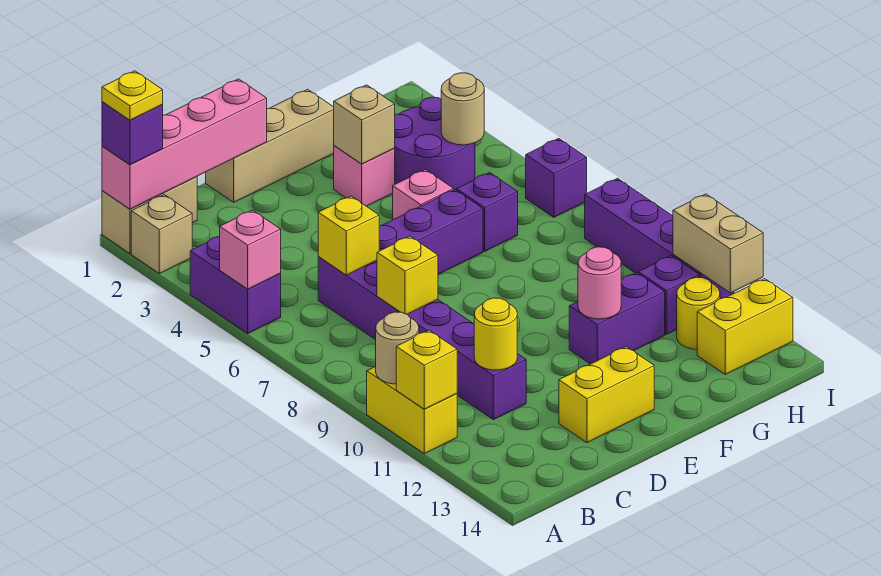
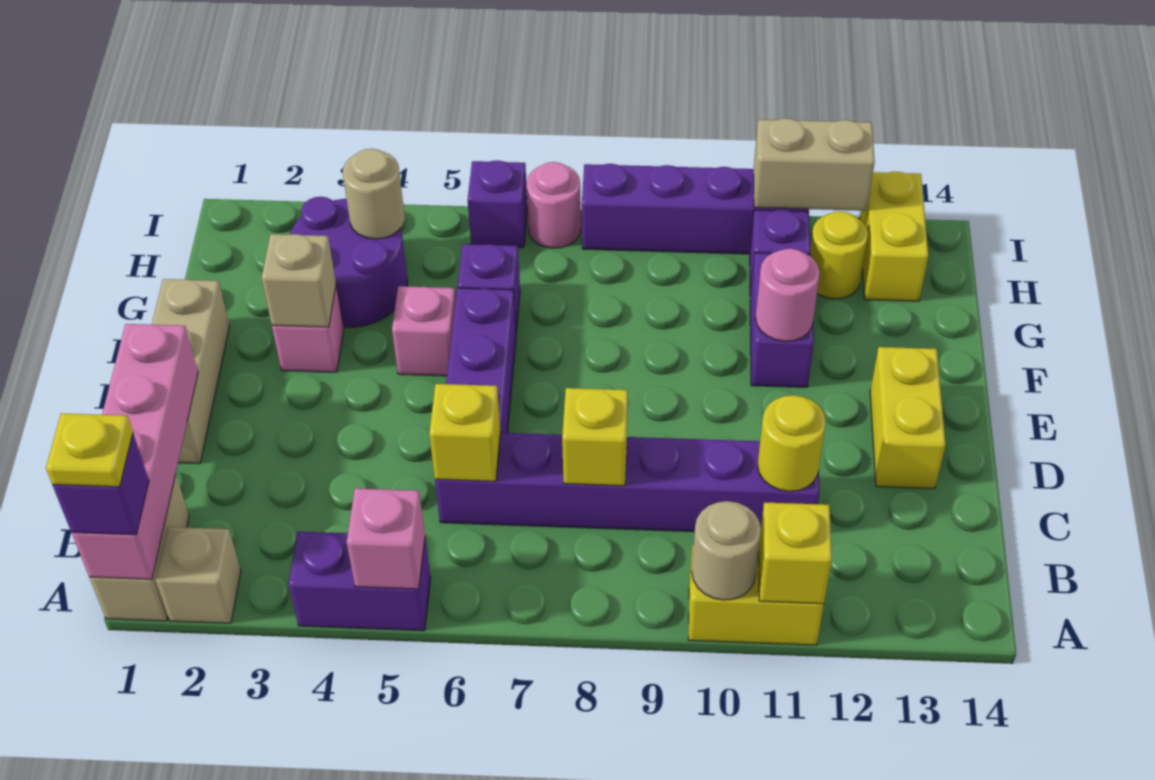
none -> pink 1x1 round brick [526,162,581,248]

